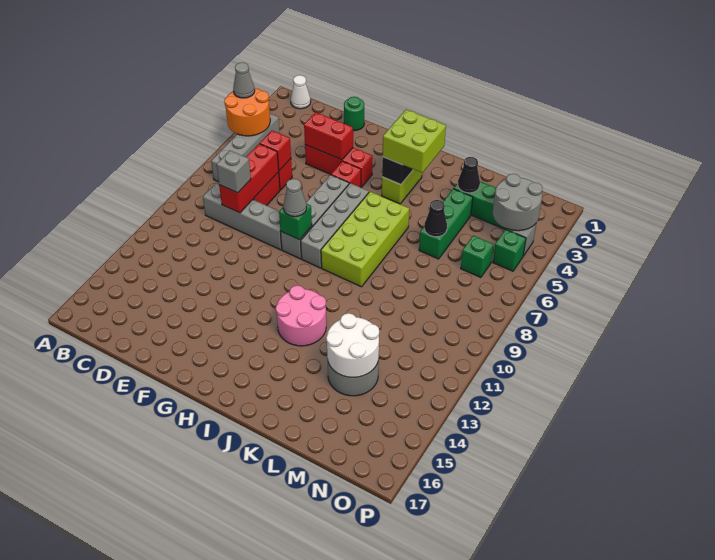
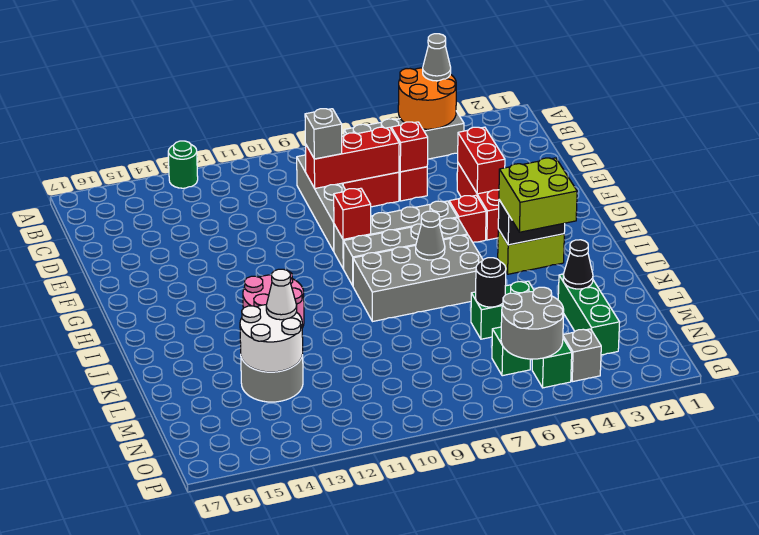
white 1x1 cone [291,75,311,109] -> white 1x1 cone moved to [266,269,297,320]
green 1x1 round brick [344,97,364,131] -> green 1x1 round brick moved to [168,141,198,188]
green 1x1 brick [279,204,312,240] -> red 1x1 brick [334,188,371,239]
grey 1x1 cone [283,179,307,217] -> grey 1x1 cone moved to [416,211,445,260]
lime 2x4 brick [321,192,409,287] -> grey 2x4 brick [353,235,483,322]
green 1x3 brick [419,189,473,259] -> green 1x2 brick [471,281,534,339]
black 1x1 cone [424,200,447,237] -> black 1x1 round brick [476,258,506,307]
grey 2x2 round brick [493,174,543,231] -> grey 2x2 round brick moved to [501,287,564,359]

